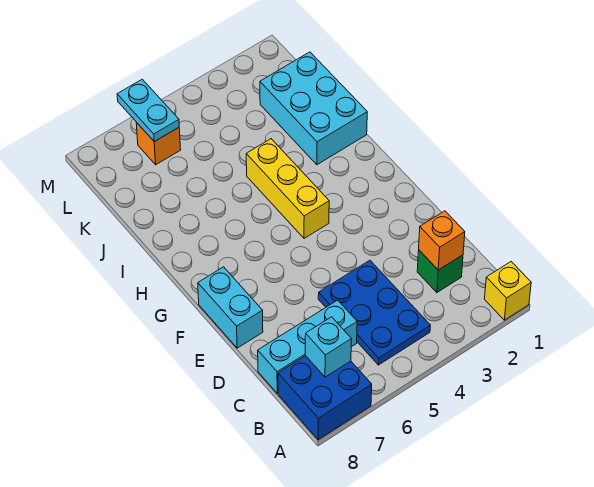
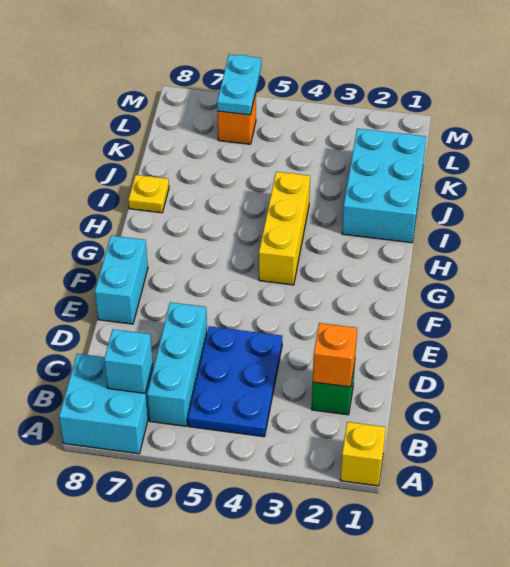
blue 2x2 brick [278,356,372,440] -> cyan 2x2 brick [59,354,153,454]
cyan 1x3 brick [258,300,357,393] -> cyan 1x3 brick turned to [147,302,207,426]
none -> yellow 1x1 plate [128,175,169,213]

